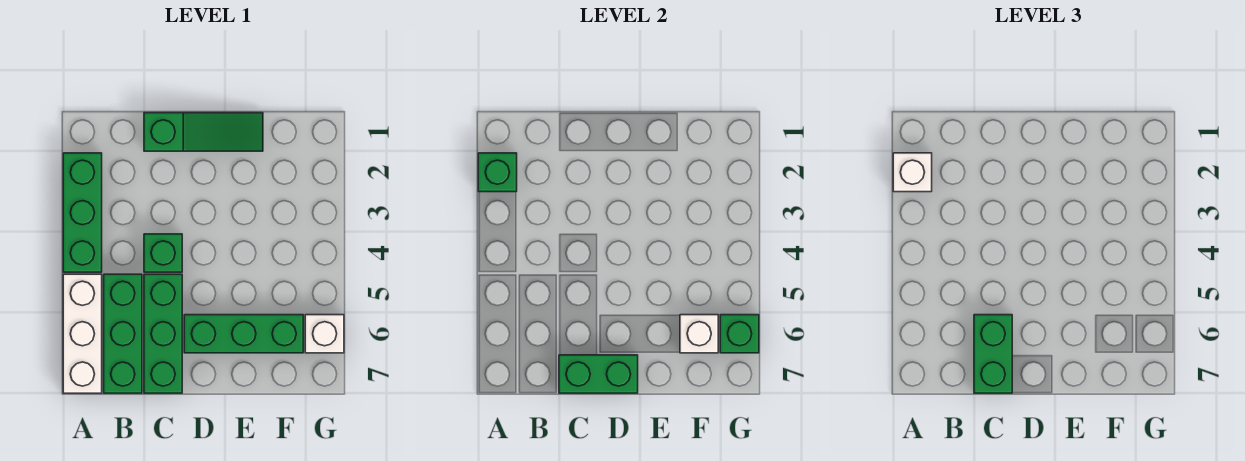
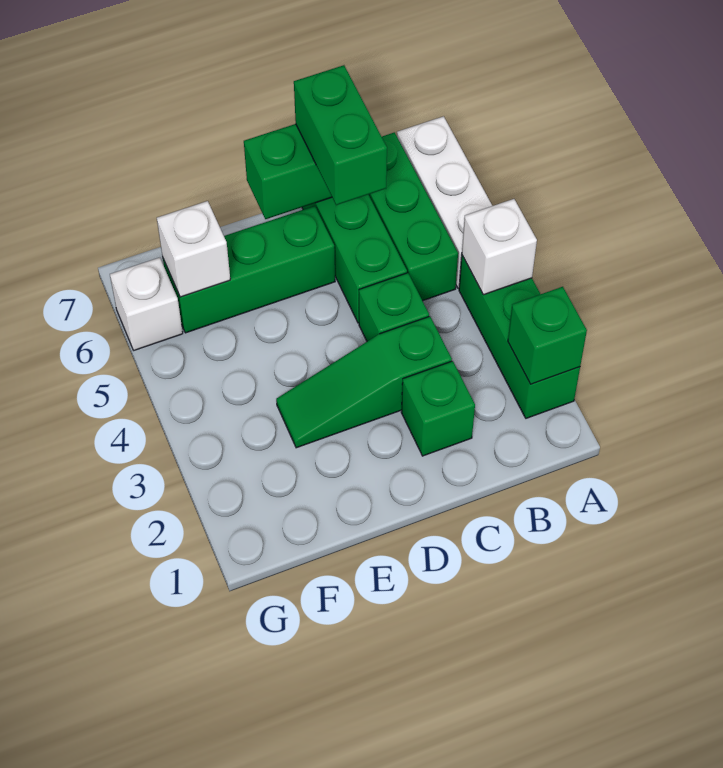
white 1x1 brick [893,153,932,192] -> white 1x1 brick moved to [462,199,537,295]
green 1x3 slope [144,113,263,151] -> green 1x3 slope moved to [276,316,452,448]
green 1x1 brick [720,315,759,353] -> green 1x1 brick moved to [401,361,475,456]

